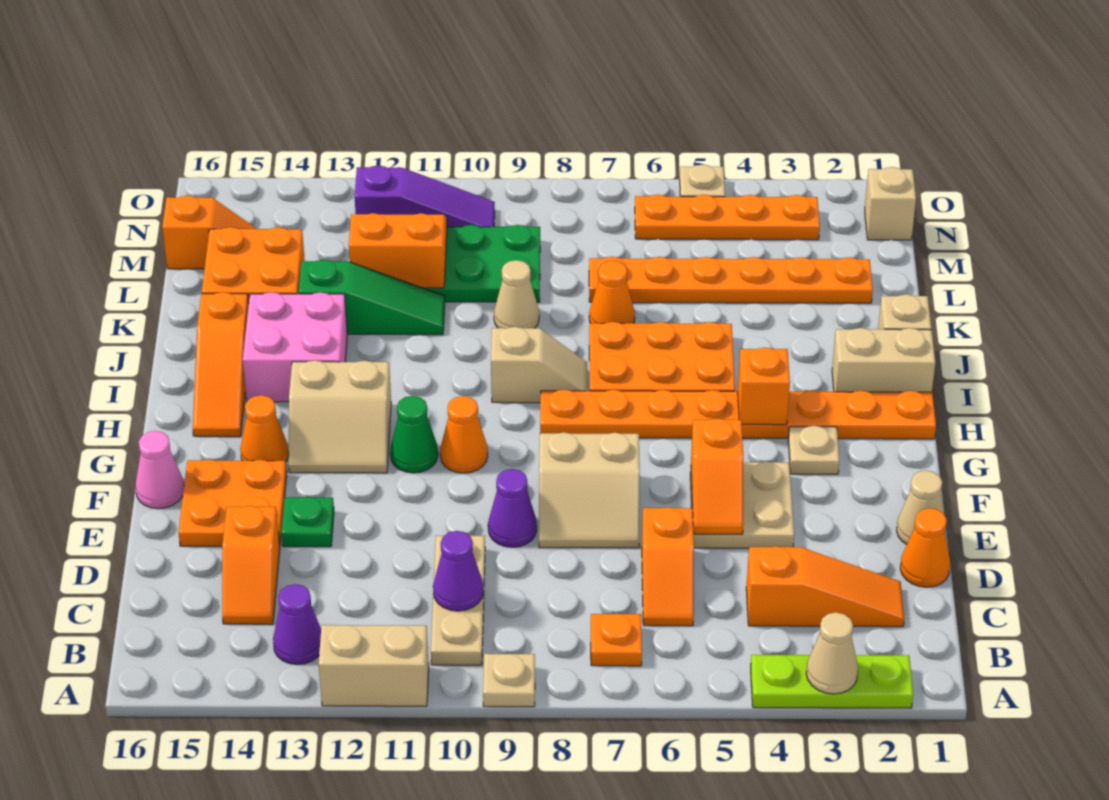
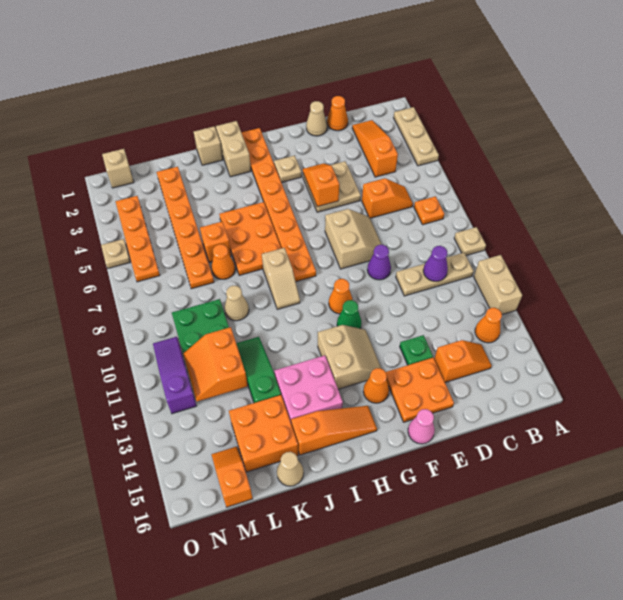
lime 1x3 plate [751,655,913,708] -> tan 1x3 plate [394,107,439,166]
tan 1x1 cone [806,612,858,694] -> tan 1x1 cone moved to [277,452,304,486]
purple 1x1 cone [273,584,321,665] -> orange 1x1 cone [475,308,502,343]
orange 1x2 slope [691,419,743,534] -> orange 1x2 slope turned to [303,163,339,207]
orange 1x1 brick [738,347,790,425] -> orange 1x1 brick moved to [200,222,231,262]
tan 1x2 slope [491,327,587,403] -> tan 1x2 slope turned to [262,248,300,309]

